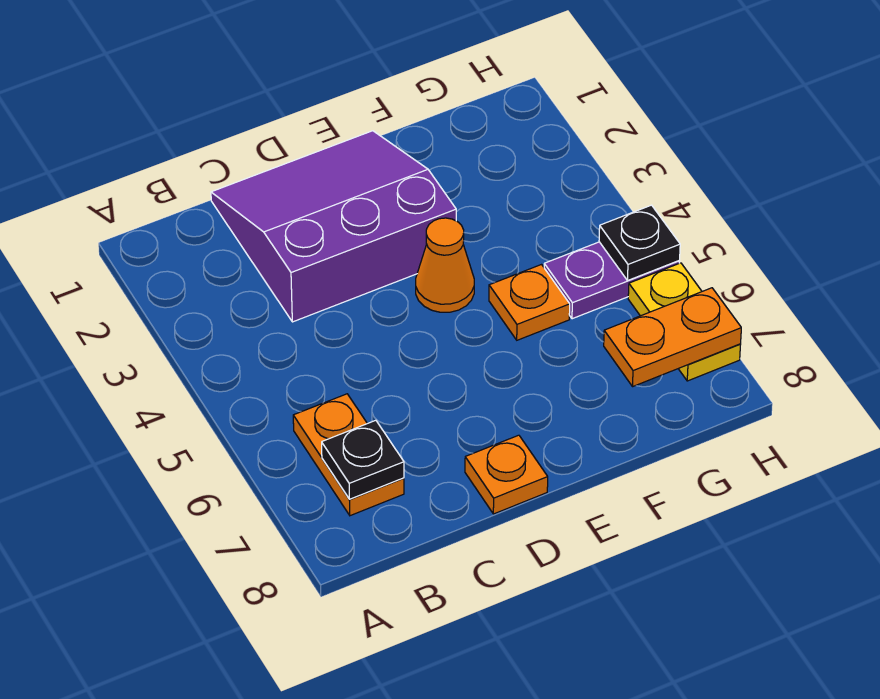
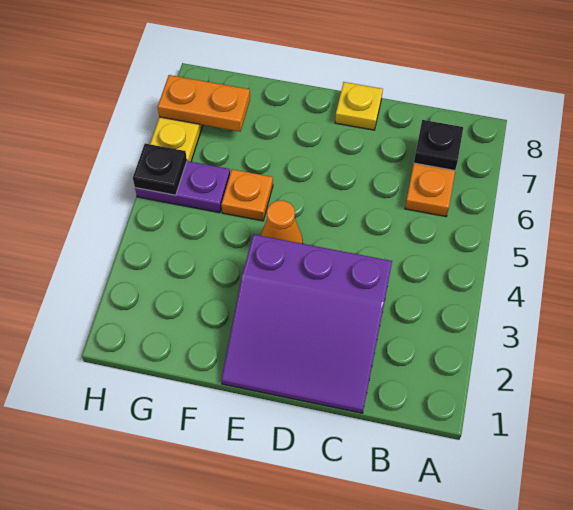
orange 1x1 plate [465,435,548,514] -> yellow 1x1 plate [335,82,383,130]

